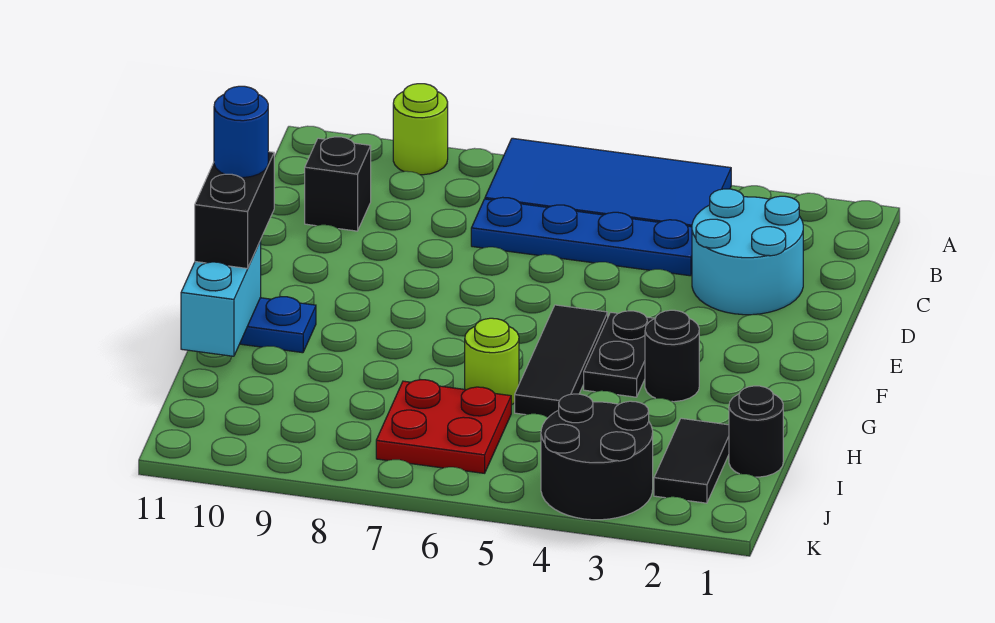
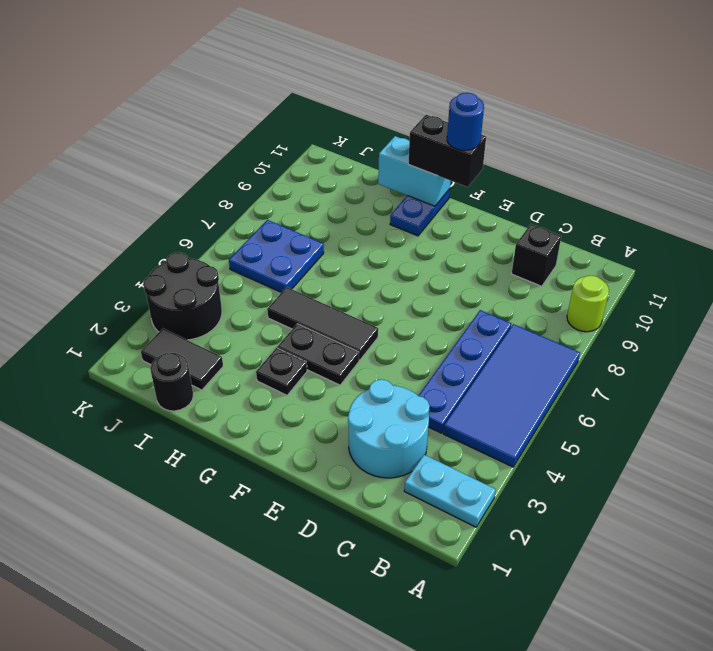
none -> cyan 1x2 plate [404,455,496,527]
black 1x1 round brick [645,310,699,402] -> black 1x1 plate [256,348,307,395]
lime 1x1 round brick [465,318,519,405] -> none
red 2x2 plate [376,380,511,473] -> blue 2x2 plate [229,220,324,293]

